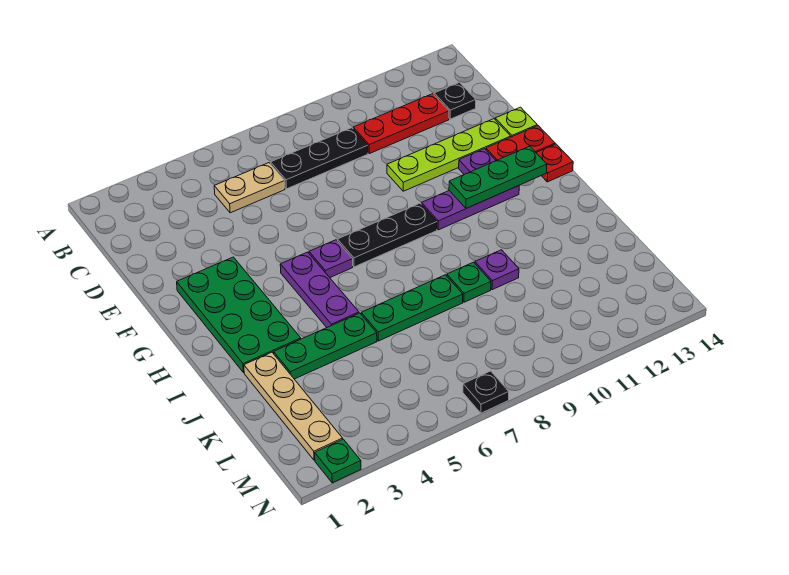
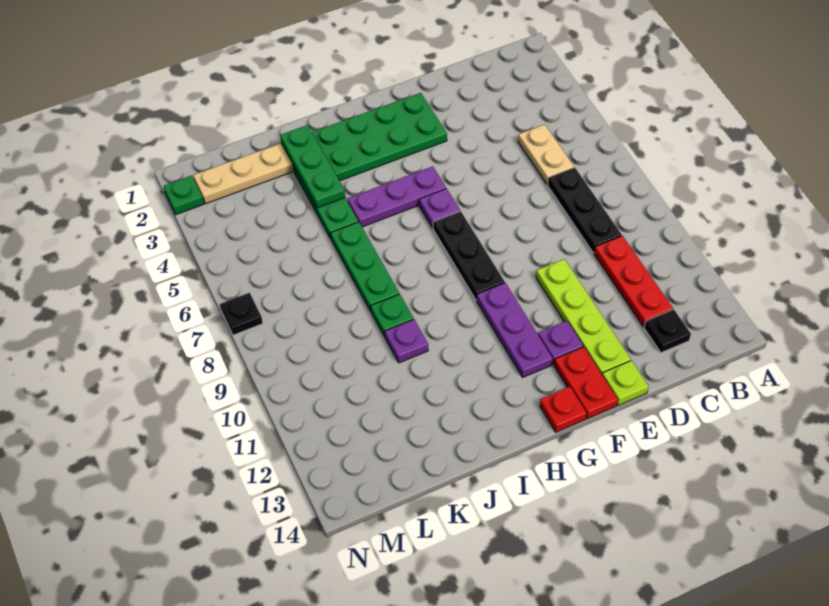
green 1x3 plate [449,146,547,208] -> green 1x3 plate moved to [280,125,345,208]

